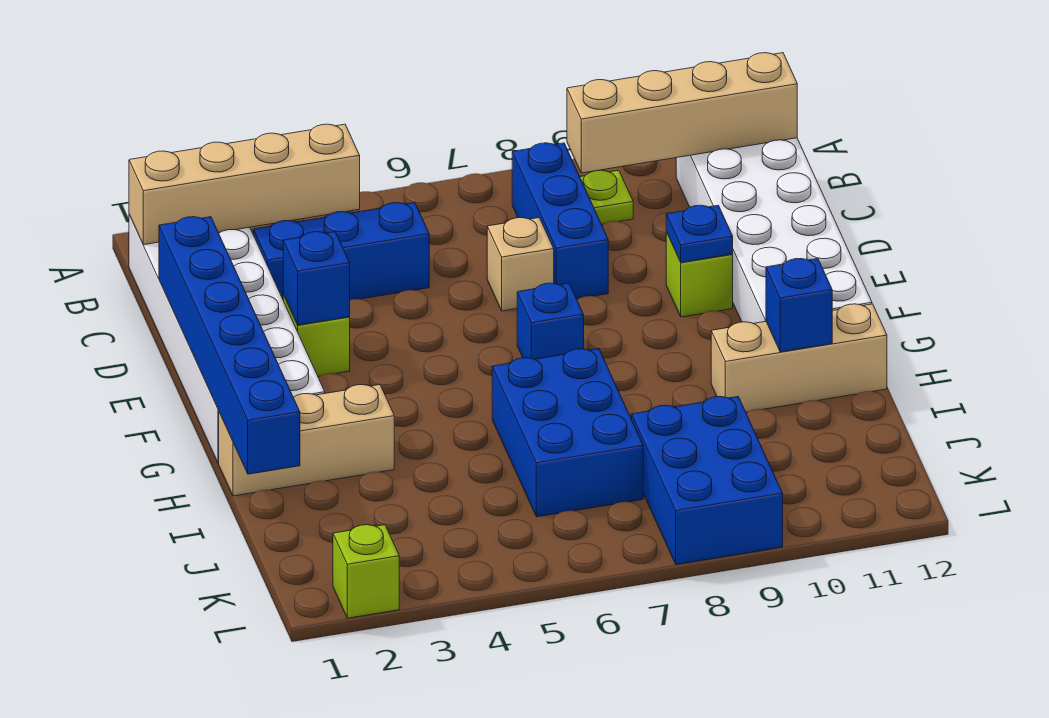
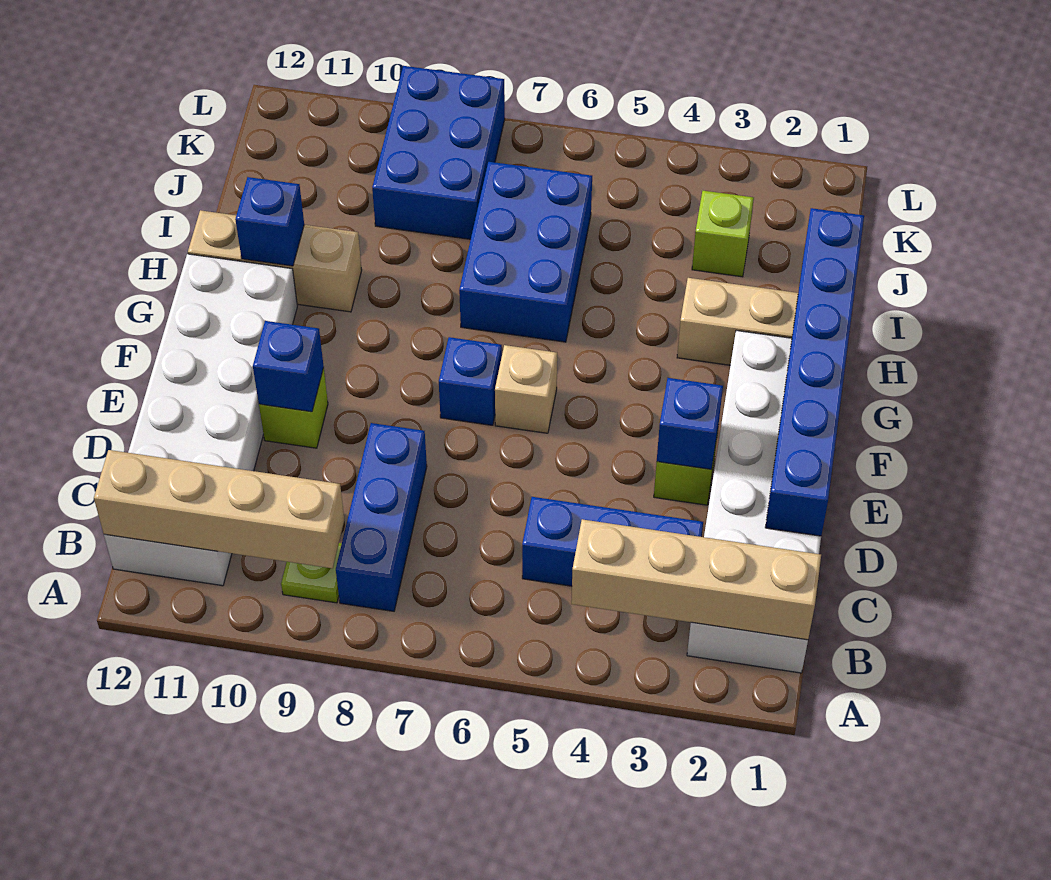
tan 1x1 brick [487,218,554,311] -> tan 1x1 brick moved to [495,345,557,433]
blue 1x1 plate [666,205,733,263] -> blue 1x1 brick [253,321,324,412]
lime 1x1 brick [333,525,399,618] -> lime 1x1 brick moved to [692,191,754,277]

